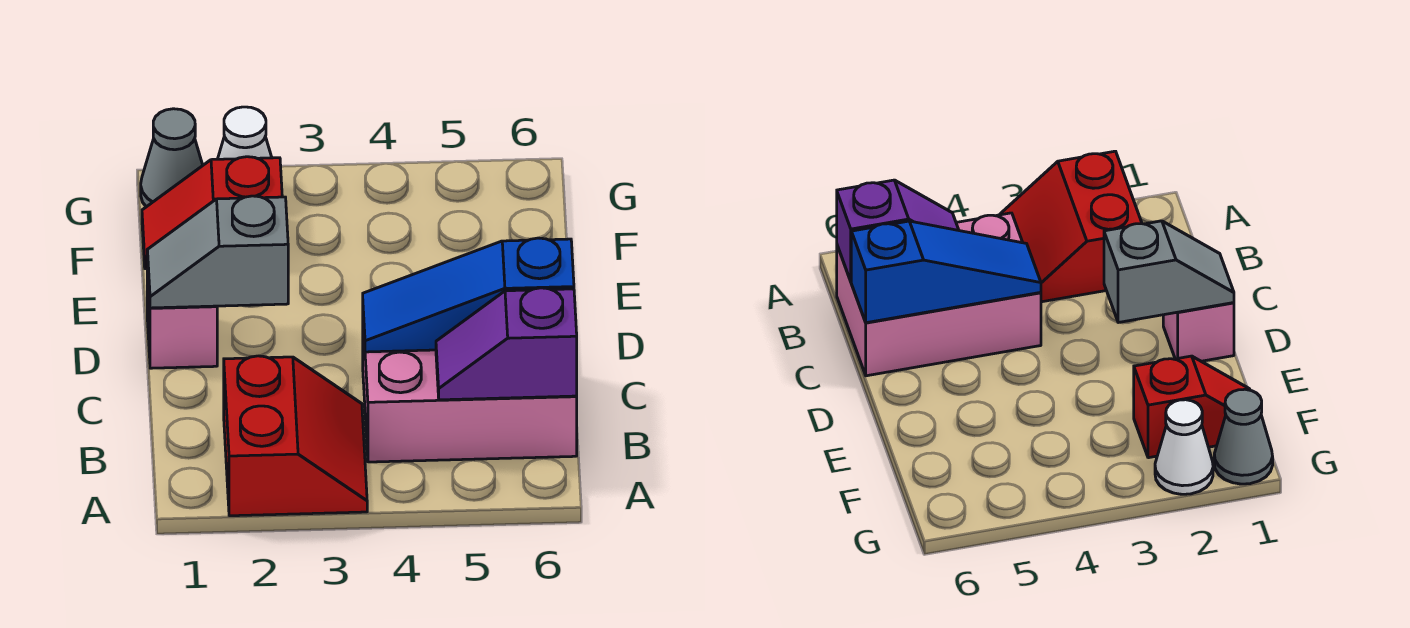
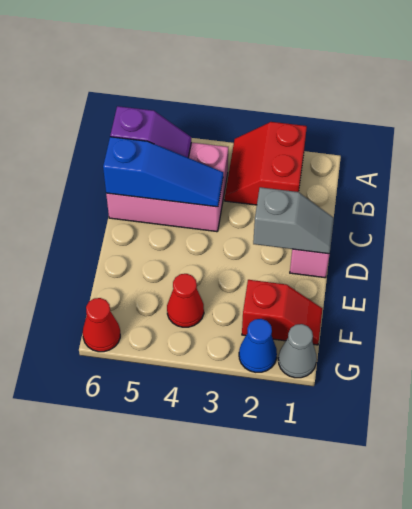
none -> red 1x1 cone [167,274,204,327]
white 1x1 cone [218,107,272,159] -> blue 1x1 cone [239,319,277,372]
none -> red 1x1 cone [83,298,120,352]

